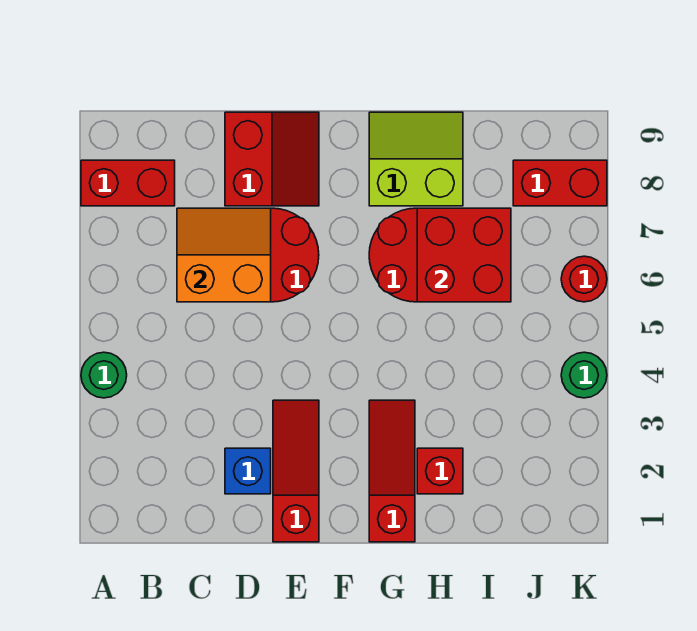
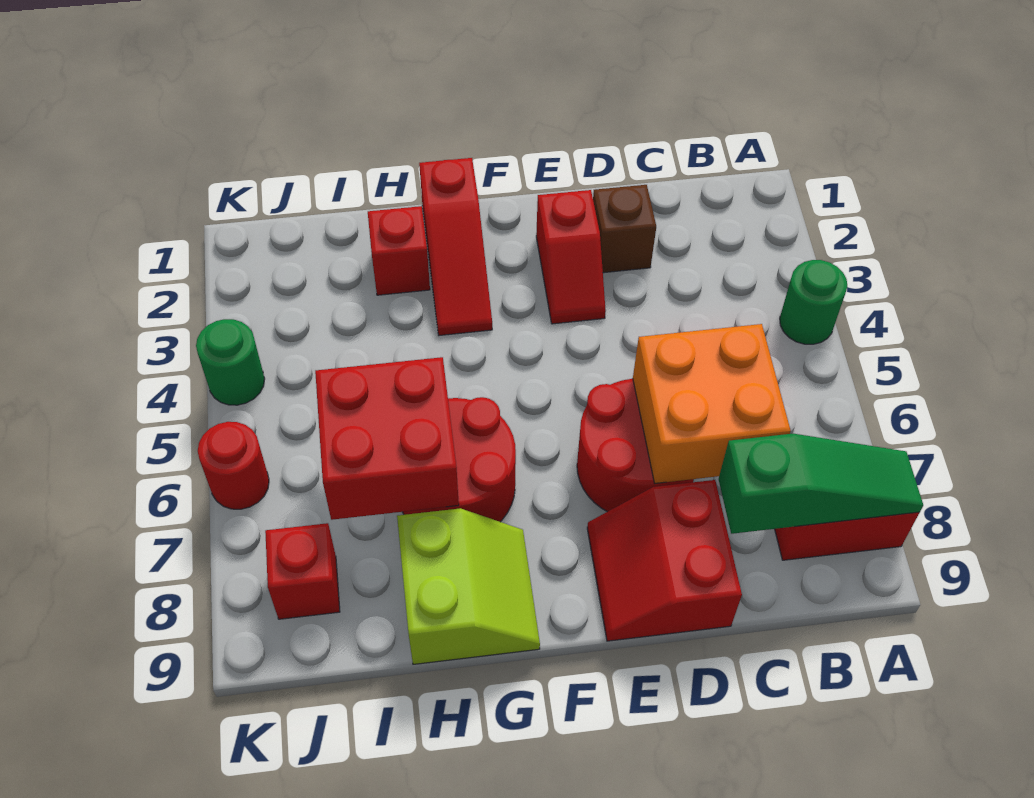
none -> green 1x3 slope [719,434,923,534]
orange 2x2 slope [177,208,271,302] -> orange 2x2 brick [633,324,791,483]
blue 1x1 brick [225,448,271,494] -> brown 1x1 brick [593,185,656,273]
red 1x3 slope [273,400,319,542] -> red 1x2 slope [536,190,606,324]
lime 2x2 slope [369,112,463,206] -> lime 2x2 slope turned to [397,508,540,664]
red 1x2 brick [513,160,607,206] -> red 1x1 brick [265,523,340,619]

